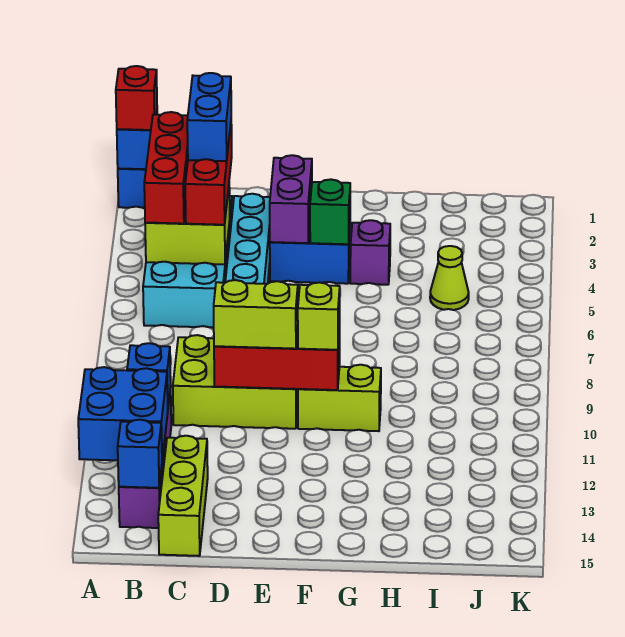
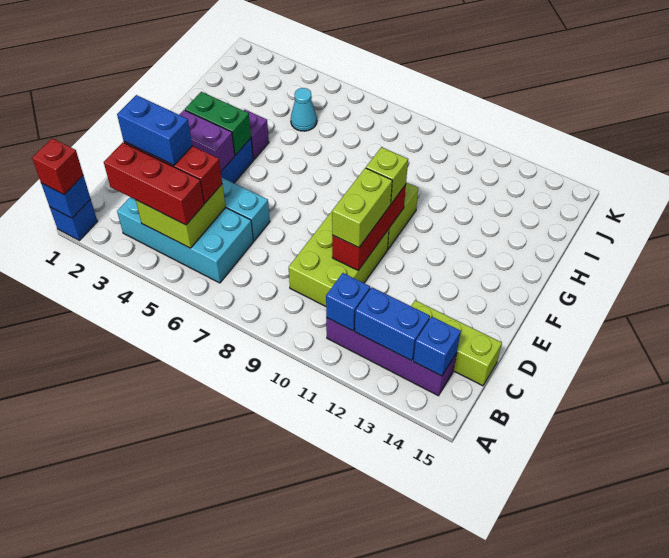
blue 2x2 brick [78,367,168,460] -> blue 1x2 brick [355,287,430,361]
green 1x1 brick [310,179,350,244] -> green 1x2 brick [185,92,251,155]
lime 1x1 cone [430,246,469,310] -> cyan 1x1 cone [291,88,317,131]

